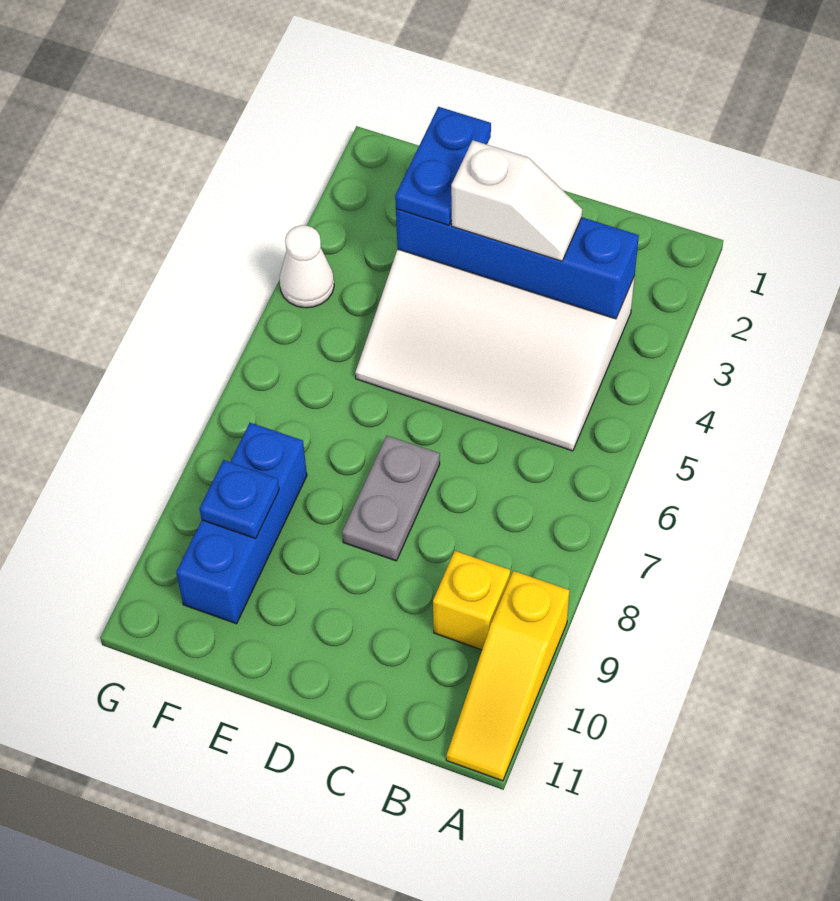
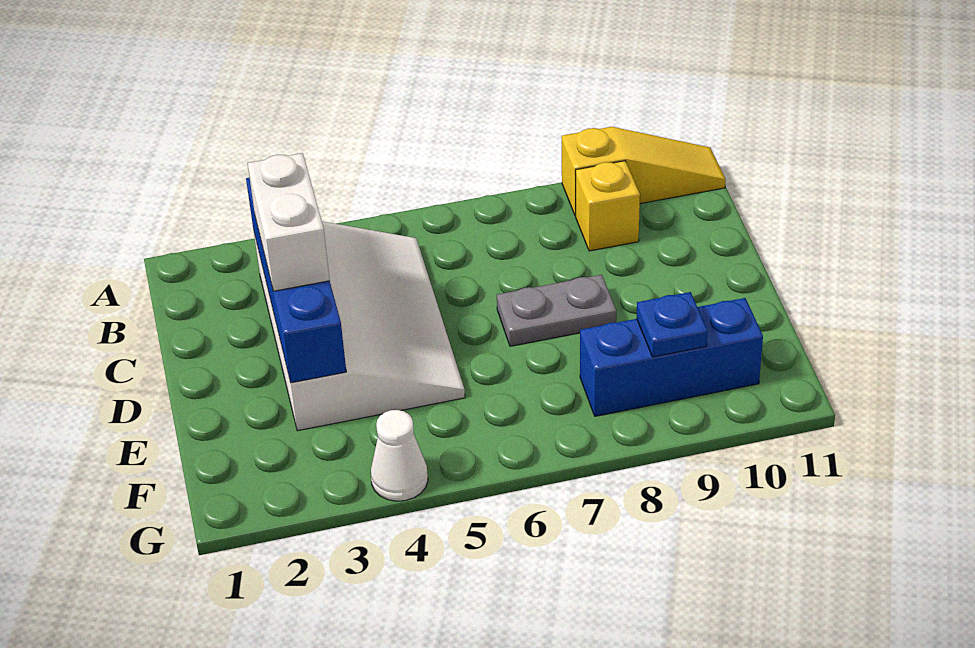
white 1x2 slope [451,140,582,261] -> white 1x2 brick [248,153,330,291]
blue 1x2 plate [395,107,491,225] -> none

